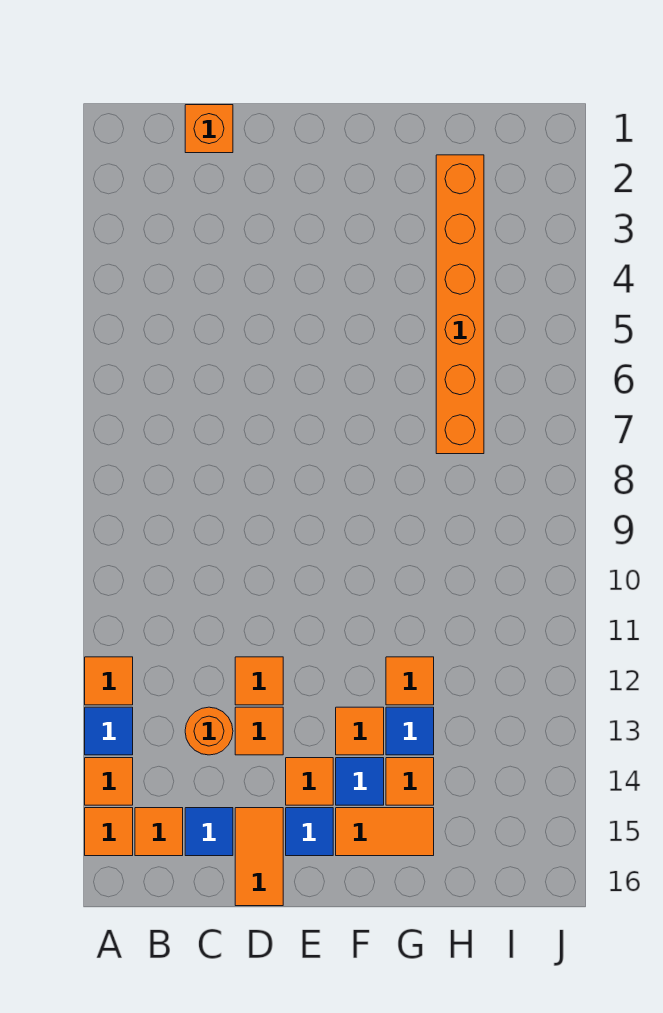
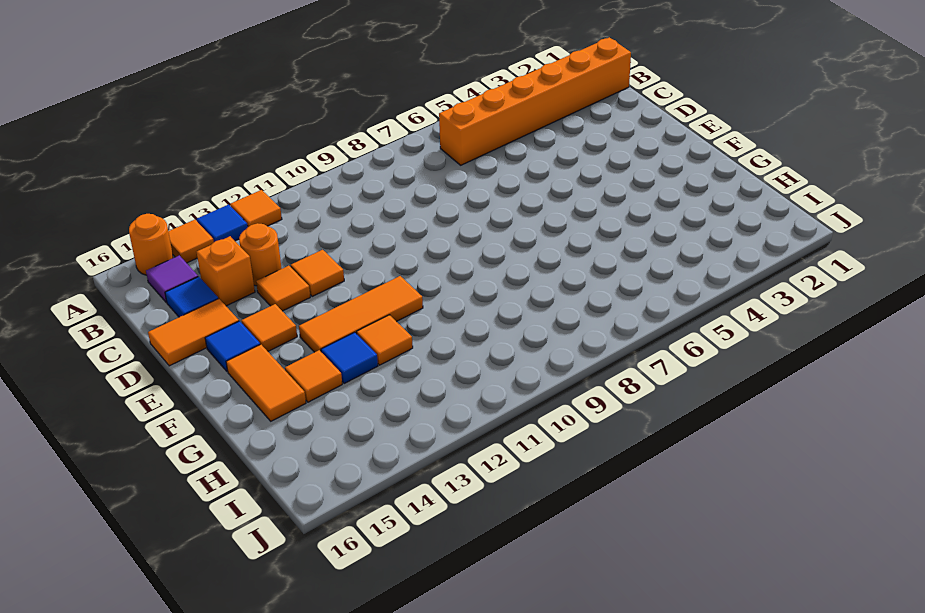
orange 1x1 tile [85,808,133,856] -> orange 1x1 round brick [129,214,173,275]
orange 1x1 tile [135,808,183,856] -> purple 1x1 tile [146,255,198,303]
orange 1x1 brick [185,105,233,153] -> orange 1x1 brick moved to [197,236,255,306]
orange 1x1 tile [336,707,384,755] -> orange 1x3 tile [299,276,423,352]
blue 1x1 tile [336,758,384,805] -> none
orange 1x6 brick [436,155,484,454] -> orange 1x6 brick moved to [439,37,631,165]

